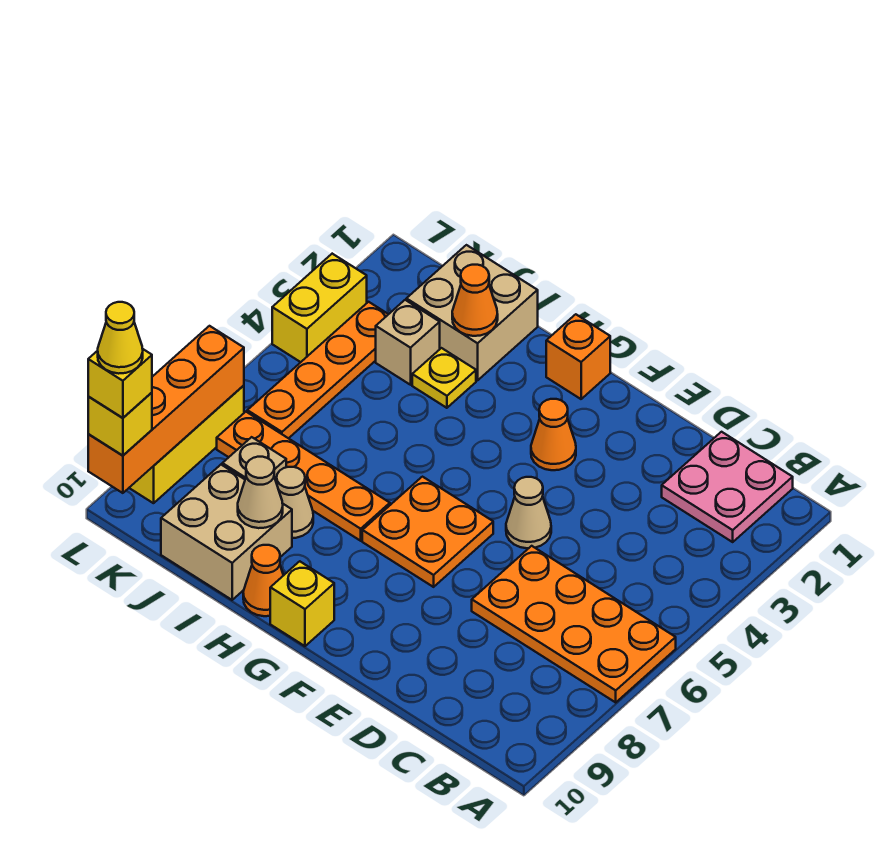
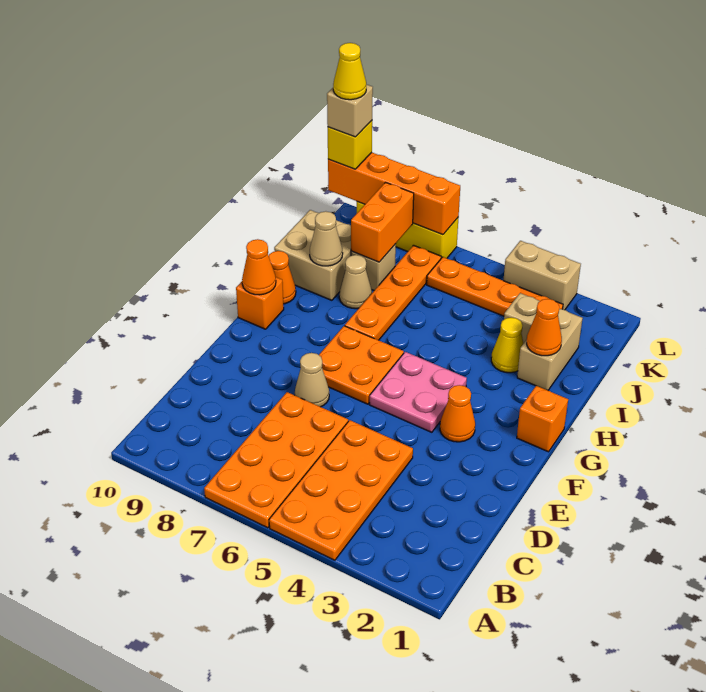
none -> orange 2x4 plate [269,420,413,560]
pink 2x2 plate [662,432,793,542] -> pink 2x2 plate moved to [369,352,467,432]
tan 1x1 cone [506,477,551,548] -> tan 1x1 cone moved to [295,353,329,407]
yellow 1x1 brick [270,561,334,646] -> orange 1x1 brick [236,277,284,329]
none -> orange 1x1 cone [242,239,276,295]
tan 2x2 brick [406,245,538,380] -> tan 1x2 brick [517,309,583,391]
yellow 1x1 plate [412,348,476,408] -> yellow 1x1 cone [491,318,523,373]
none -> orange 1x2 brick [351,183,414,262]
yellow 1x2 brick [272,254,367,362] -> tan 1x2 brick [503,241,581,310]
yellow 1x1 brick [88,349,152,418] -> tan 1x1 brick [327,84,373,137]

